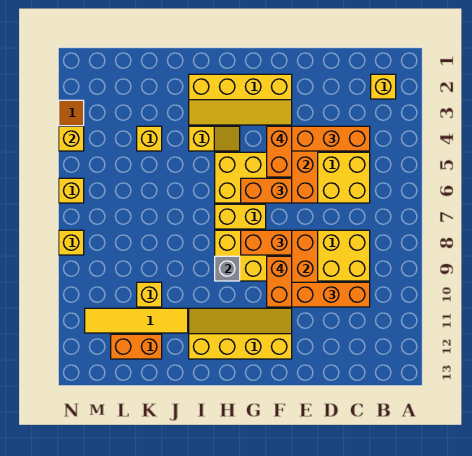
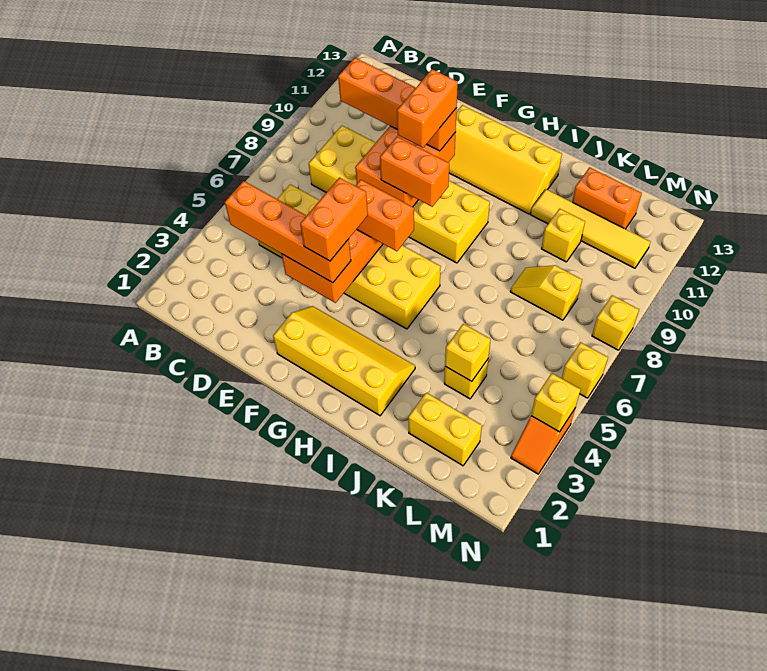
yellow 1x1 brick [371,74,396,99] -> yellow 1x1 brick moved to [445,324,491,381]
yellow 1x2 brick [215,204,266,229] -> yellow 1x2 brick moved to [408,392,482,466]
yellow 1x2 slope [189,126,240,151] -> yellow 1x2 slope moved to [510,265,582,320]
grey 1x1 brick [215,256,240,281] -> none

